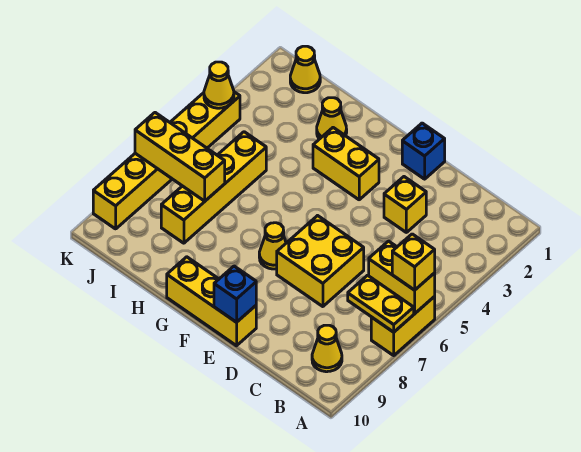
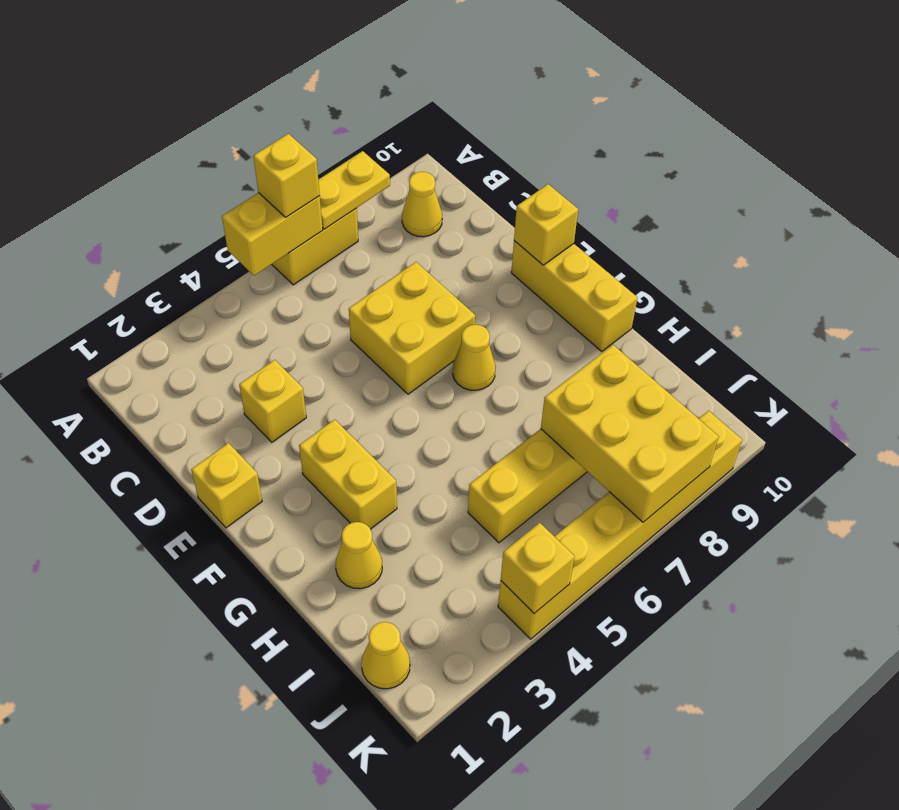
yellow 1x2 brick [369,241,435,313] -> yellow 1x2 brick turned to [222,193,323,276]
yellow 1x2 plate [348,275,414,332] -> yellow 1x2 plate turned to [318,151,390,229]
blue 1x1 brick [402,123,445,179] -> yellow 1x1 brick [191,443,262,528]
blue 1x1 brick [214,266,256,322] -> yellow 1x1 brick [514,184,578,265]
yellow 1x3 brick [135,113,225,201] -> yellow 2x3 brick [541,345,719,522]
yellow 1x1 cone [204,62,234,108] -> yellow 1x1 brick [501,523,575,613]

